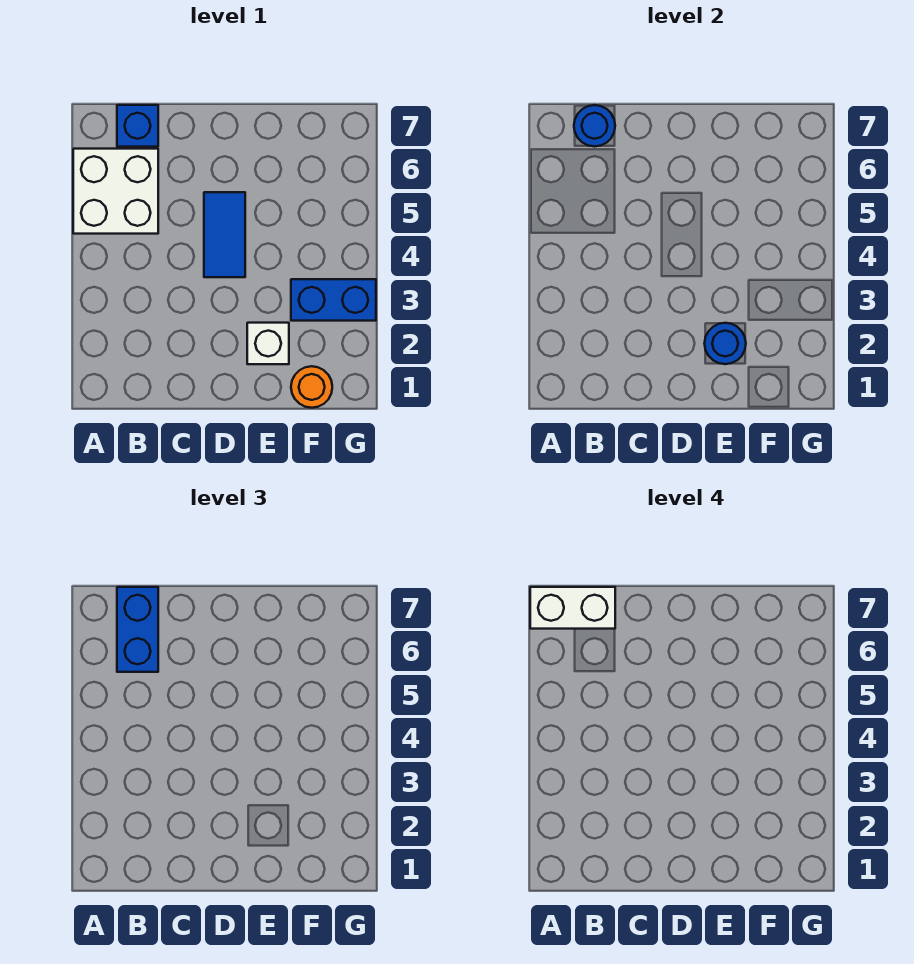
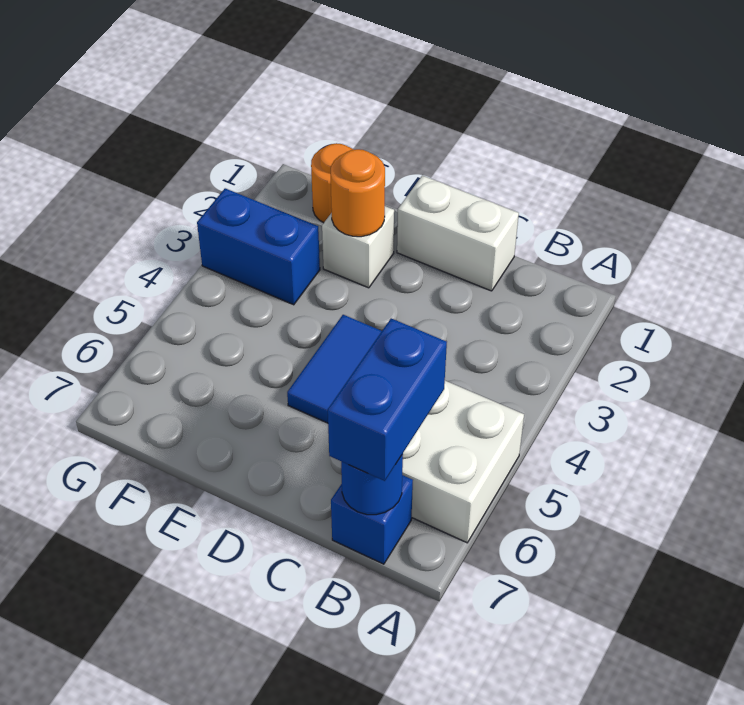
white 1x2 brick [530,587,615,629] -> white 1x2 brick moved to [397,175,519,291]
blue 1x1 round brick [705,323,746,364] -> orange 1x1 round brick [331,149,385,237]

